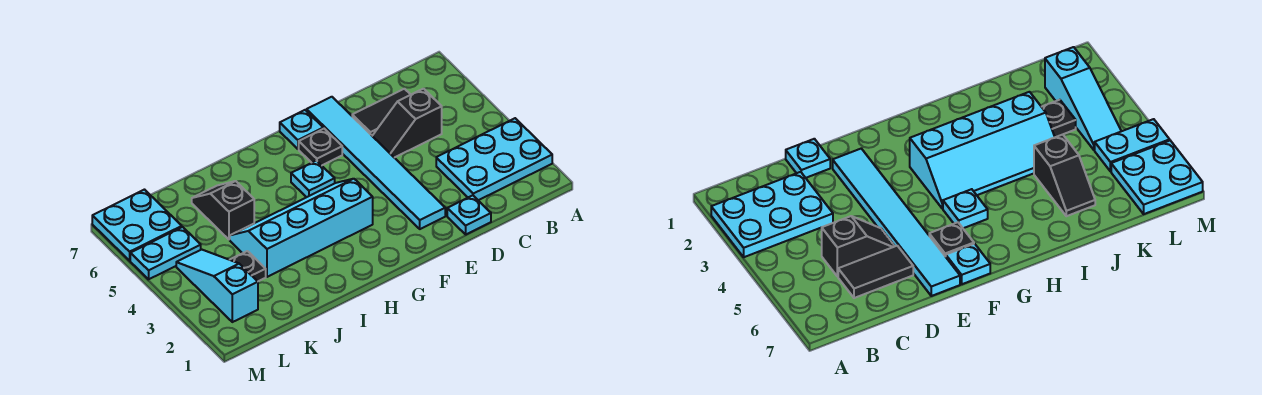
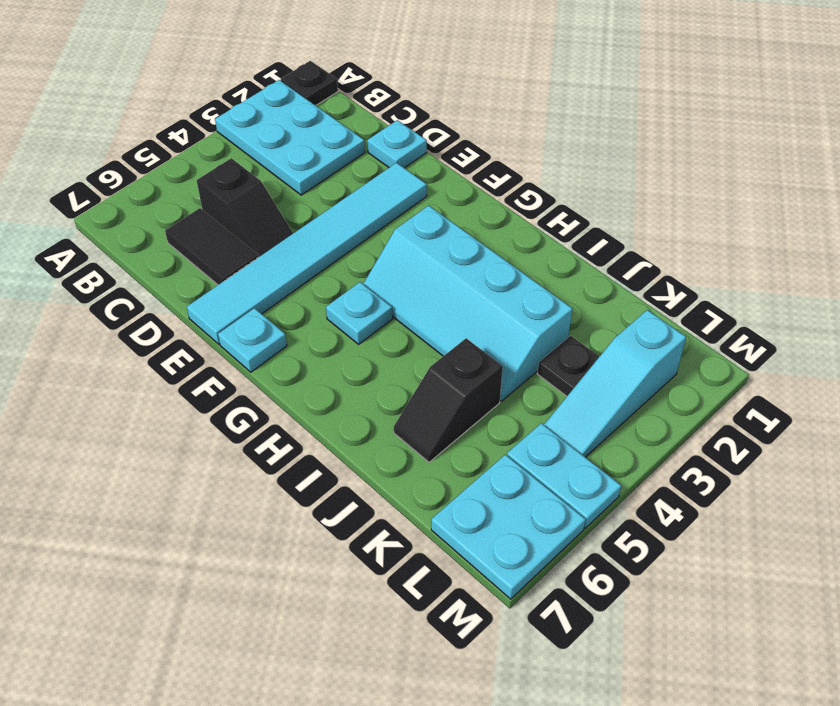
black 1x1 plate [299,129,342,165] -> black 1x1 plate moved to [281,61,338,106]

